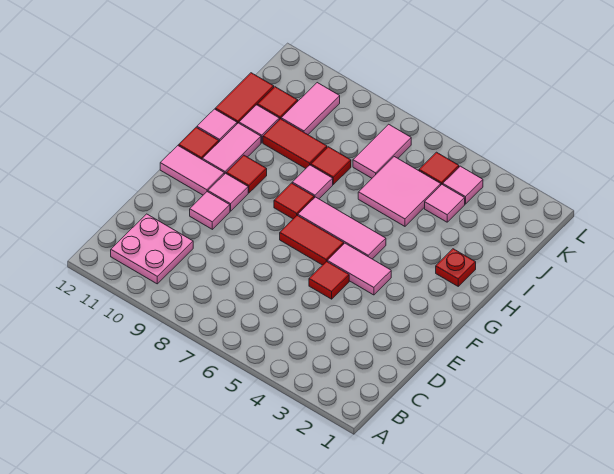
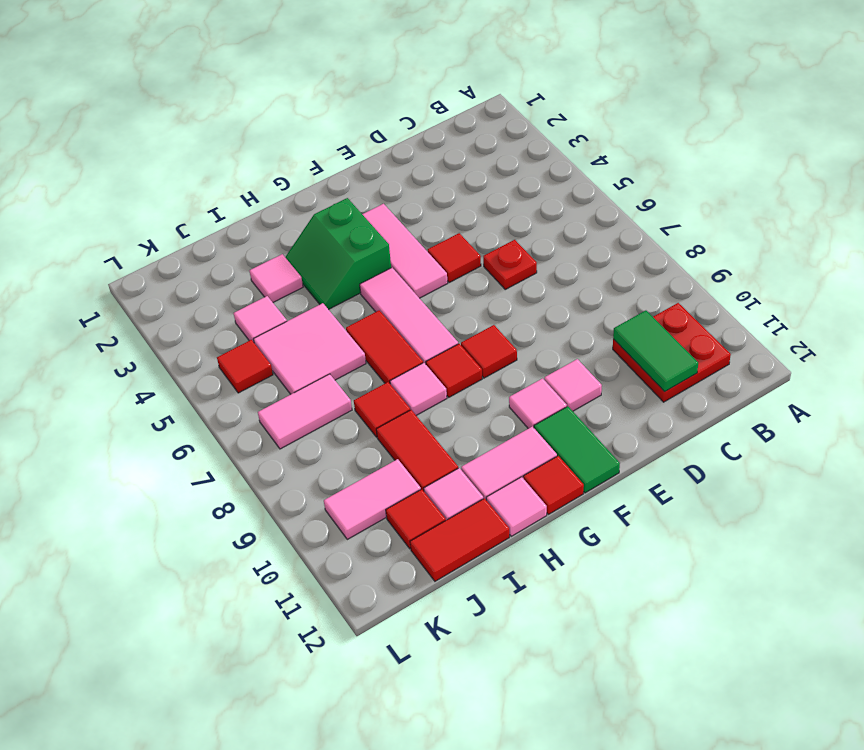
pink 2x2 plate [111,214,193,284] -> red 2x2 plate [613,303,731,402]
none -> green 1x2 tile [613,311,698,392]
pink 1x2 tile [327,243,391,295] -> pink 1x3 tile [362,204,448,298]
red 1x2 tile [280,215,344,265] -> red 1x2 tile moved to [346,310,423,383]
pink 1x2 tile [160,146,224,195] -> green 1x2 tile [534,406,620,493]
none -> green 2x2 slope [285,198,391,310]
red 1x1 tile [226,155,267,193] -> red 1x1 tile moved to [461,325,517,378]
red 1x1 plate [436,249,476,286] -> red 1x1 plate moved to [483,240,537,289]
pink 1x1 tile [443,166,483,204] -> pink 1x1 tile moved to [249,254,303,302]

